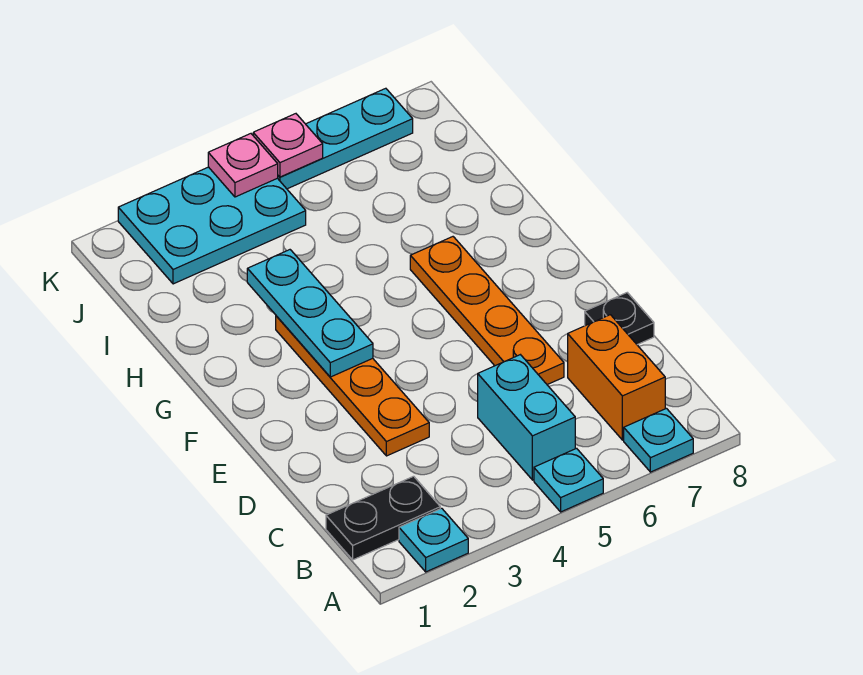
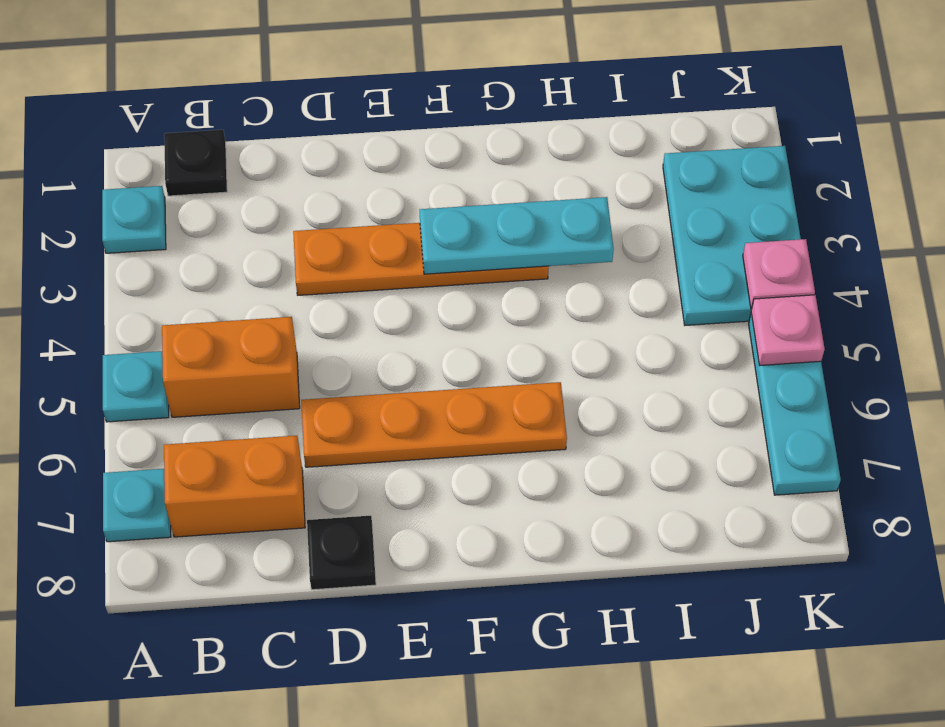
black 1x2 plate [326,476,440,560] -> black 1x1 plate [164,130,227,196]
cyan 1x2 brick [478,355,575,480] -> orange 1x2 brick [162,317,300,417]

